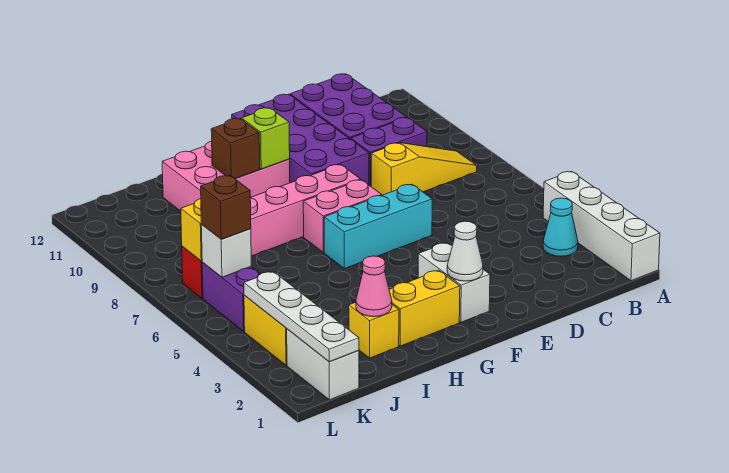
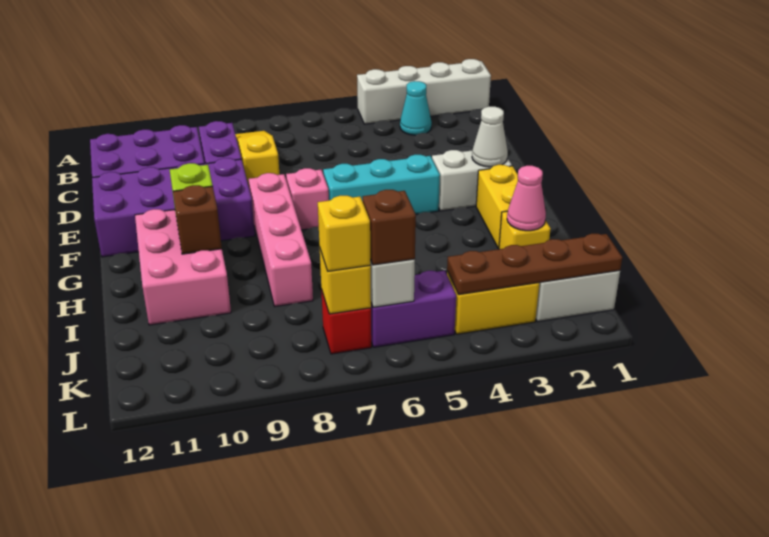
cyan 1x3 brick [324,184,432,269] -> cyan 1x3 brick turned to [323,155,440,214]
pink 1x2 brick [303,180,382,253] -> pink 1x1 brick [286,168,329,230]
white 1x4 plate [244,271,359,362] -> brown 1x4 plate [447,234,622,295]
none -> yellow 1x1 brick [318,196,370,271]

